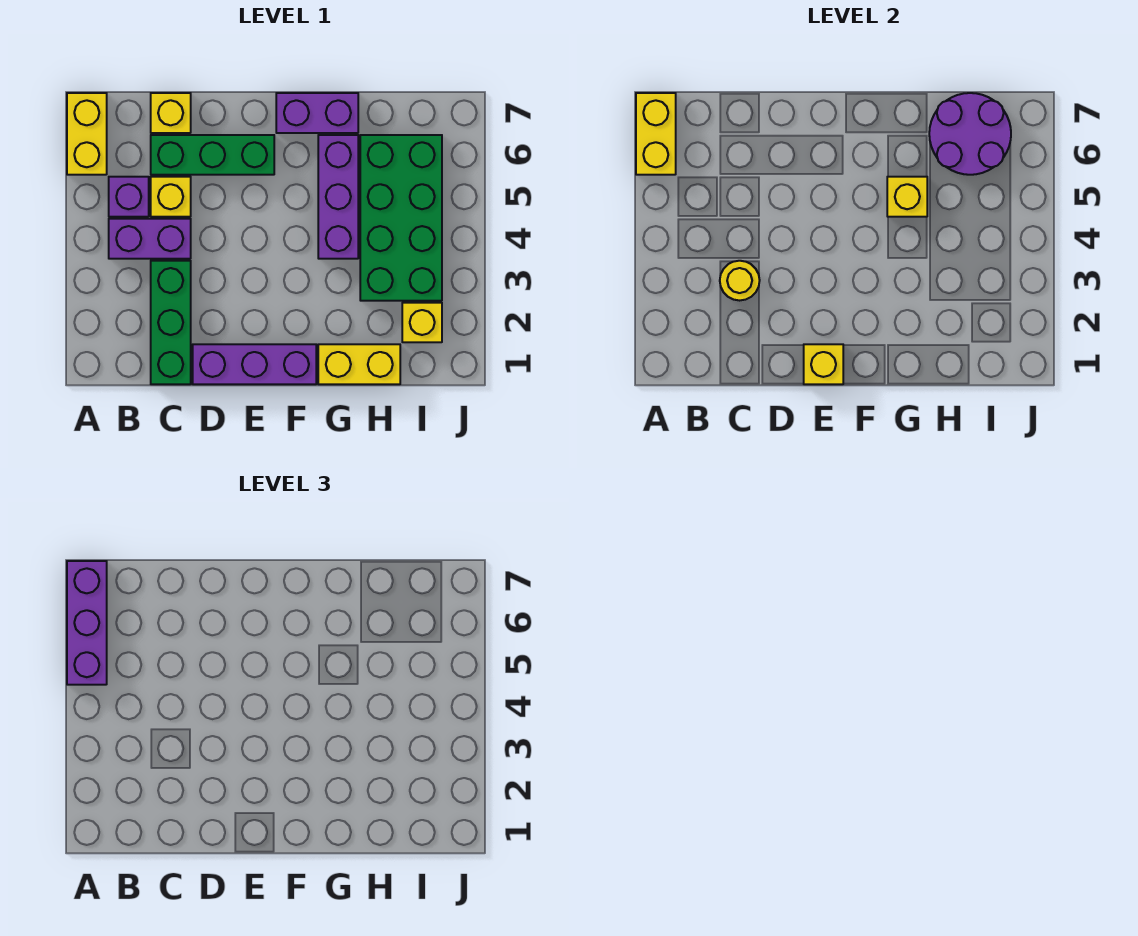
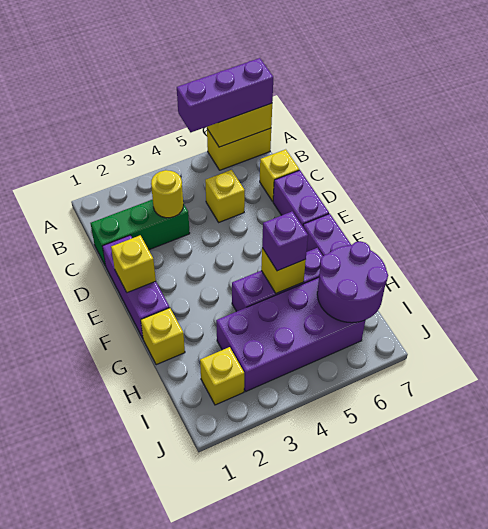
purple 1x2 brick [109,219,191,259] -> purple 1x2 brick moved to [273,170,329,226]
purple 1x1 brick [109,177,149,217] -> purple 1x1 brick moved to [262,212,308,271]
green 1x3 brick [151,135,274,175] -> none
yellow 1x2 brick [318,344,400,384] -> yellow 1x1 brick [141,308,185,365]
green 2x4 brick [360,135,442,301] -> purple 2x4 brick [216,278,365,391]

